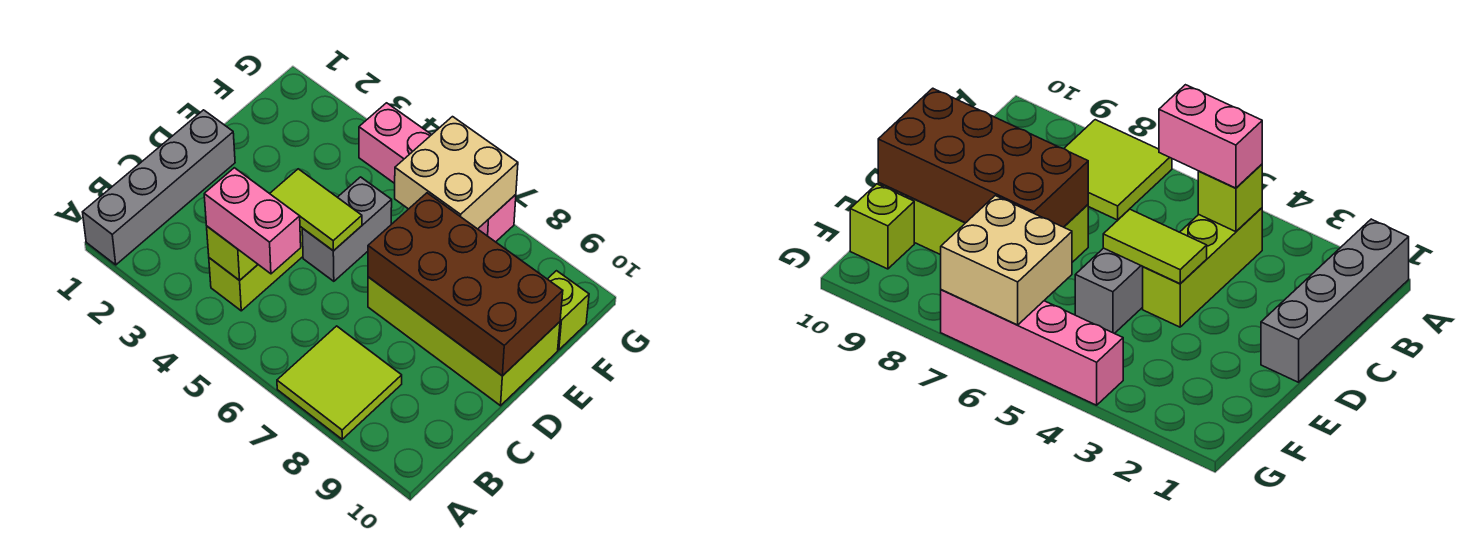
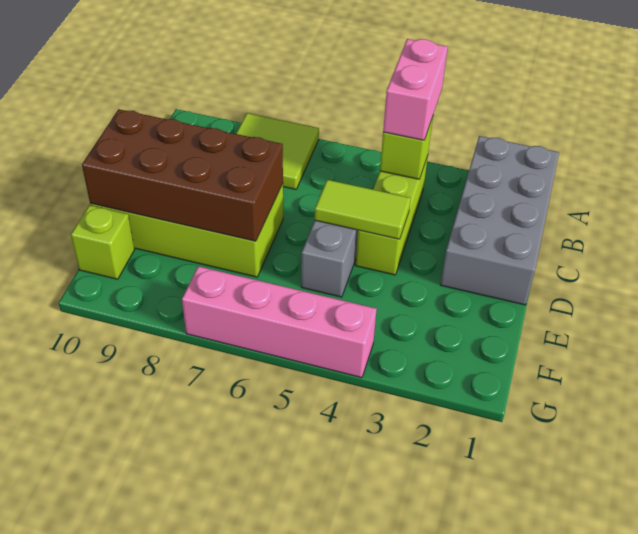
grey 1x4 brick [83,110,235,265] -> grey 2x4 brick [441,136,559,305]
pink 1x2 brick [204,168,301,274] -> pink 1x2 brick turned to [383,39,448,140]
tan 2x2 brick [395,117,518,229] -> none

